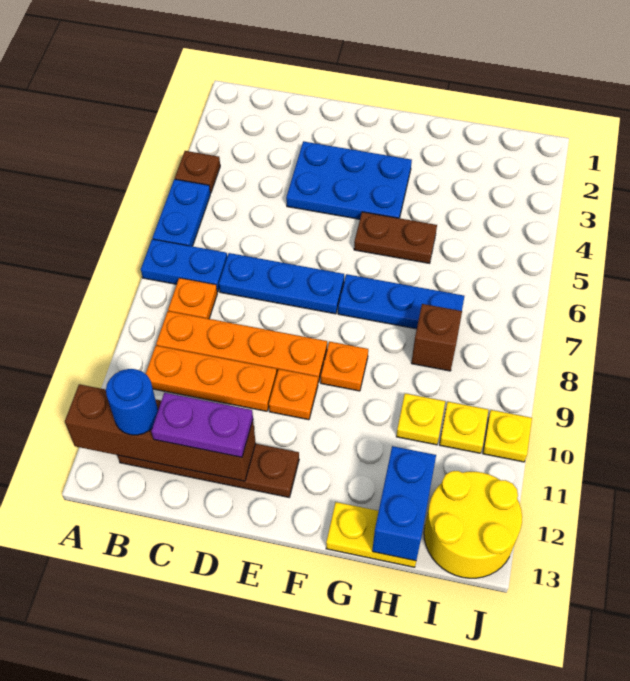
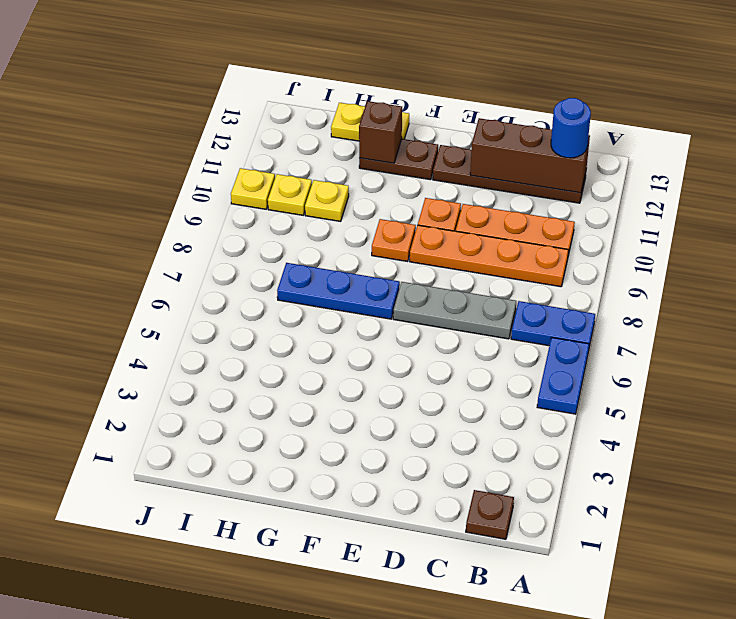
brown 1x1 plate [175,151,220,193] -> brown 1x1 plate moved to [466,490,514,539]
brown 1x4 brick [65,384,256,481] -> brown 1x3 brick [470,118,590,193]
orange 1x1 plate [168,278,217,319] -> none
blue 1x3 plate [219,253,344,314] -> grey 1x3 plate [393,282,516,339]
purple 1x2 plate [151,393,253,457] -> none
blue 2x3 plate [286,141,412,219] -> none
brown 1x2 plate [354,212,437,263] -> brown 1x2 plate moved to [359,139,438,180]
brown 1x1 brick [411,304,462,371] -> brown 1x1 brick moved to [359,101,402,163]
blue 1x2 brick [372,446,436,561] -> none
yellow 2x2 round brick [424,471,522,578] -> none

